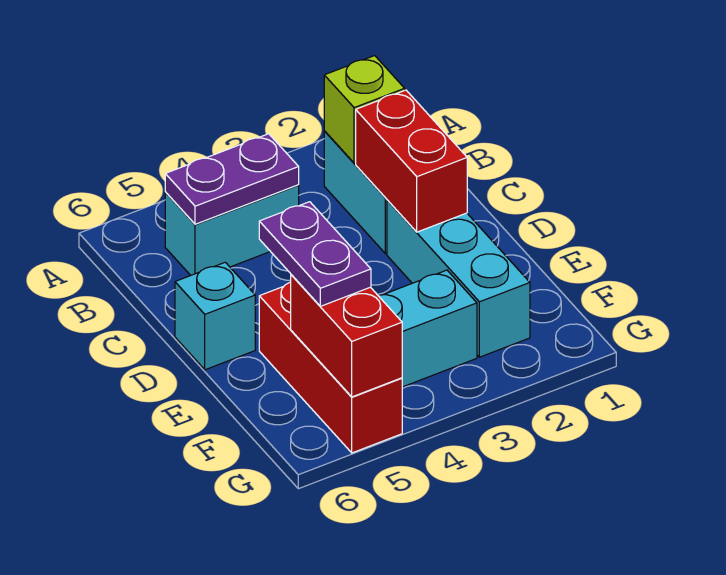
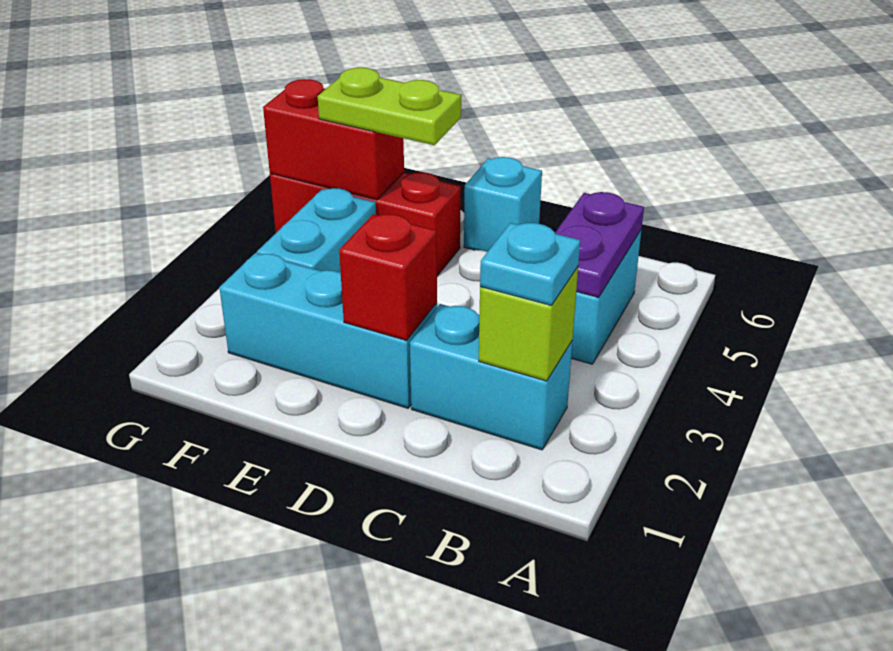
none -> cyan 1x1 plate [480,223,580,306]
red 1x2 brick [356,90,467,232] -> red 1x1 brick [339,214,437,341]
purple 1x2 plate [259,202,371,306] -> lime 1x2 plate [318,68,461,145]

